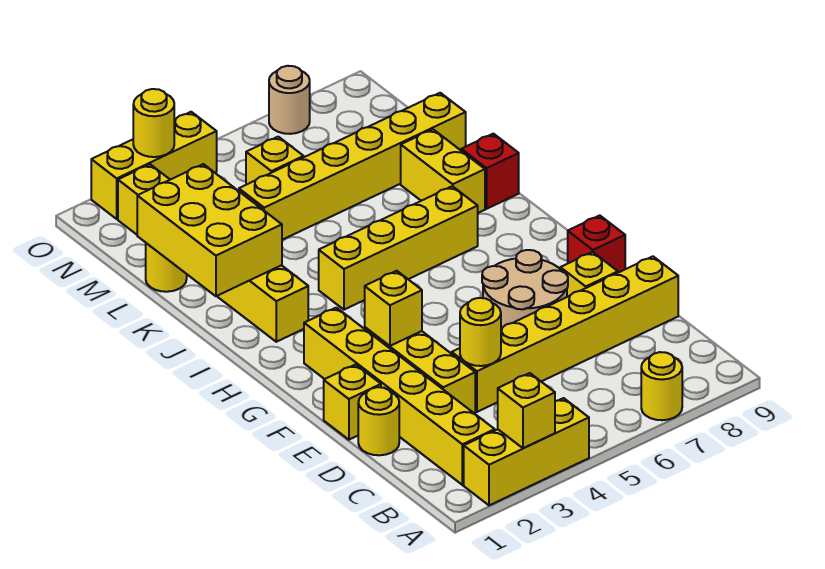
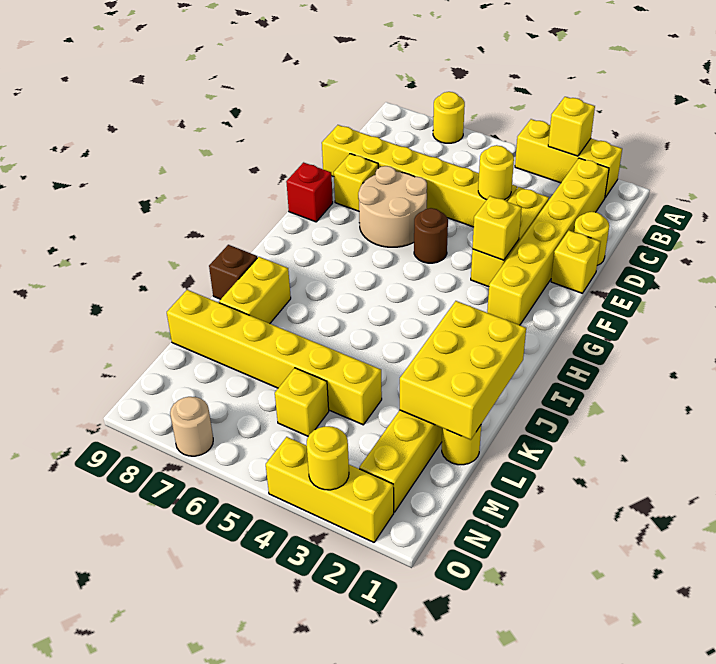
none -> brown 1x1 round brick [414,208,448,263]
yellow 1x4 brick [319,186,478,310] -> none
red 1x1 brick [461,134,519,209] -> brown 1x1 brick [209,245,257,299]

